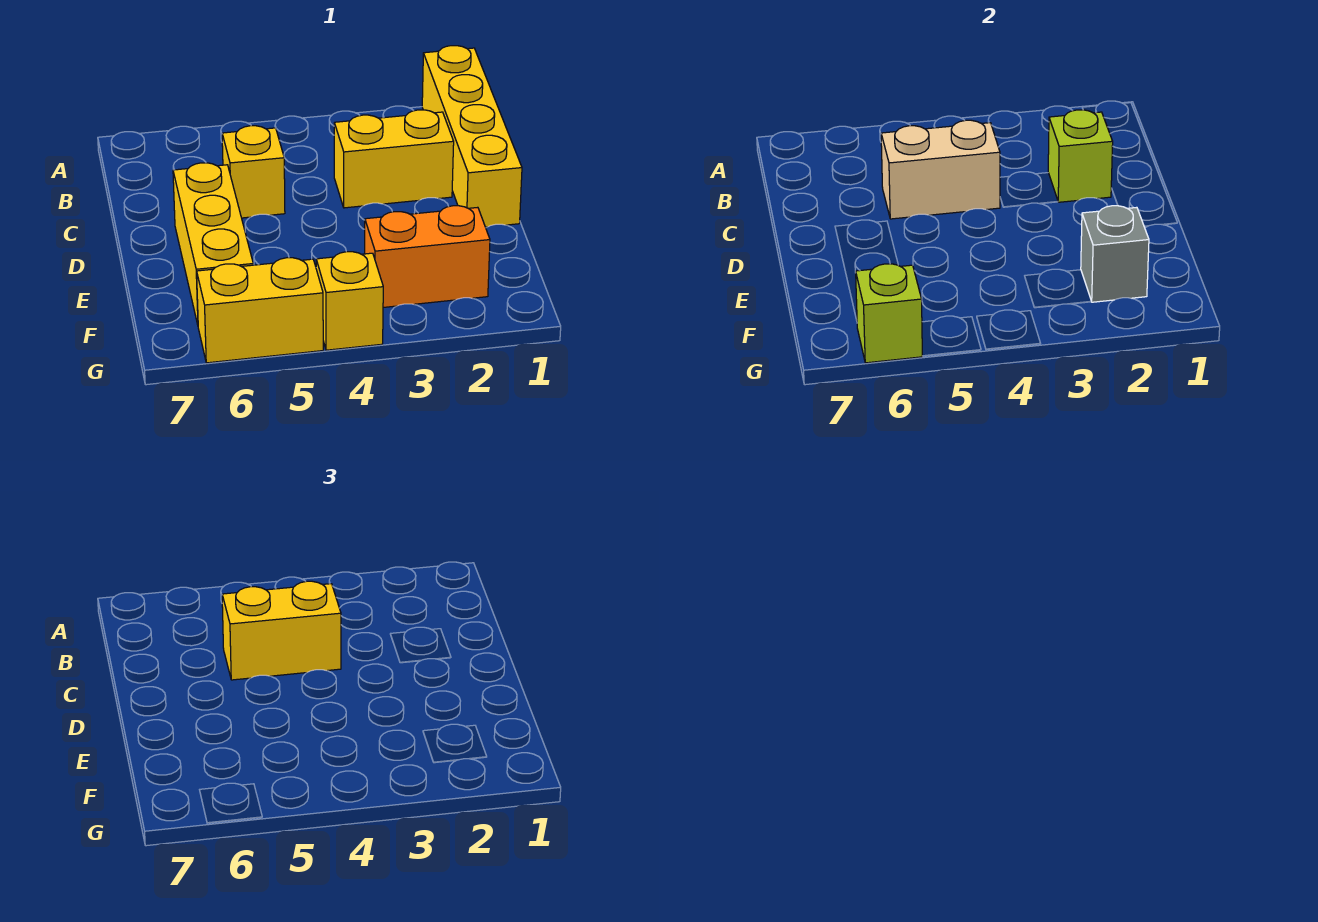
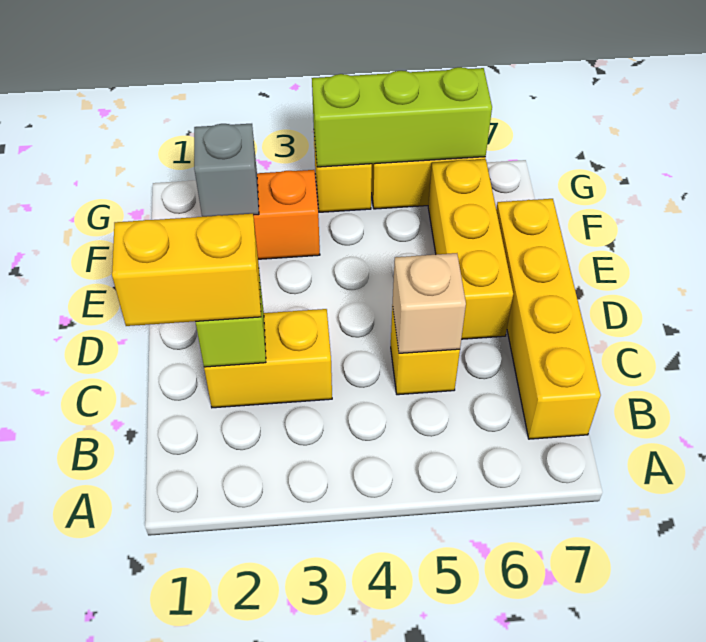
yellow 1x4 brick [422,46,522,227] -> yellow 1x4 brick moved to [496,199,601,439]
tan 1x2 brick [881,120,1000,219] -> tan 1x1 brick [393,253,466,353]
yellow 1x2 brick [222,581,341,680] -> yellow 1x2 brick moved to [112,214,261,326]
lime 1x1 brick [856,264,922,363] -> lime 1x3 brick [312,67,492,167]

